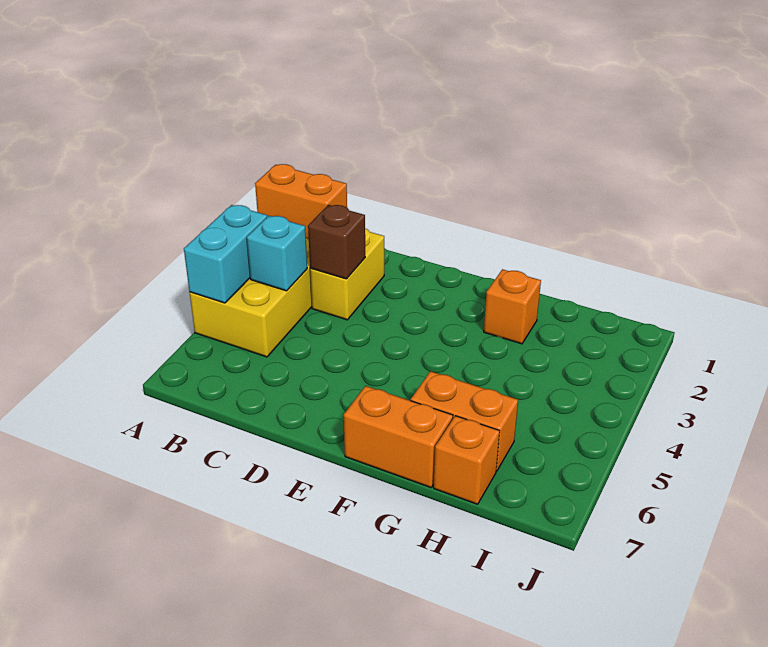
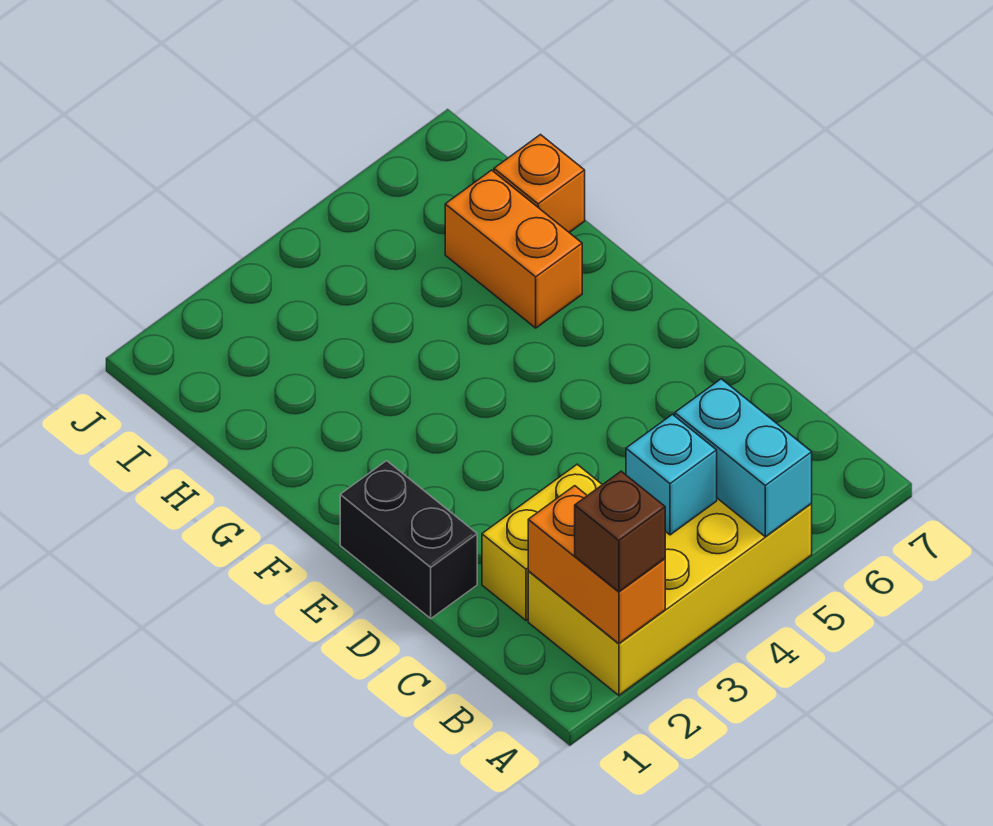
cyan 1x2 brick [184,205,267,303] -> cyan 1x2 brick turned to [675,379,812,537]
brown 1x1 brick [308,205,365,279] -> brown 1x1 brick moved to [575,471,665,592]
none -> black 1x2 brick [340,461,477,618]
orange 1x2 brick [344,386,453,487] -> none
orange 1x1 brick [484,269,541,344] -> none

